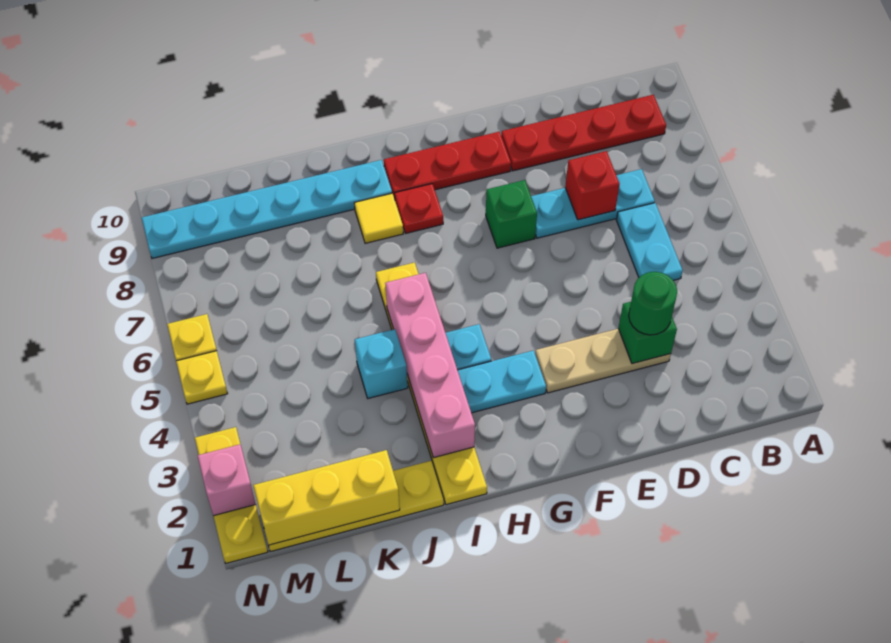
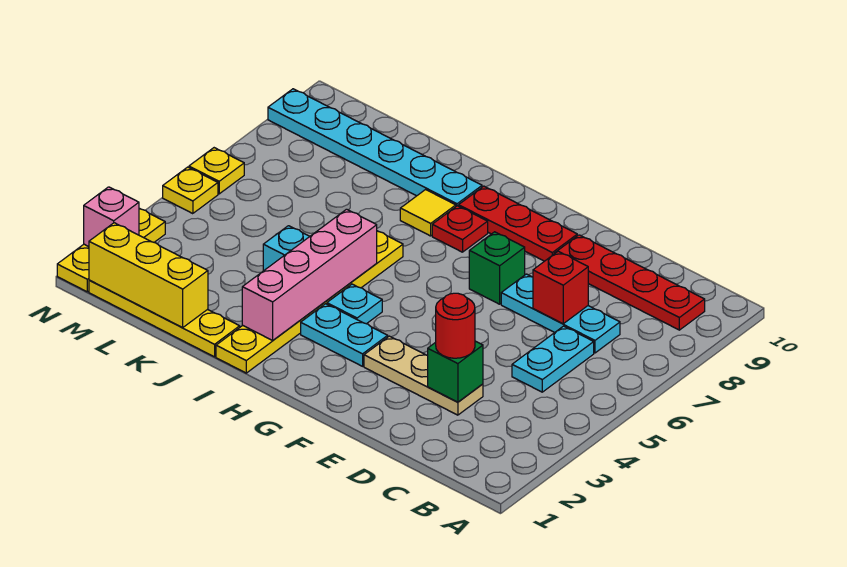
green 1x1 round brick [629,272,677,335] -> red 1x1 round brick [436,293,475,358]

